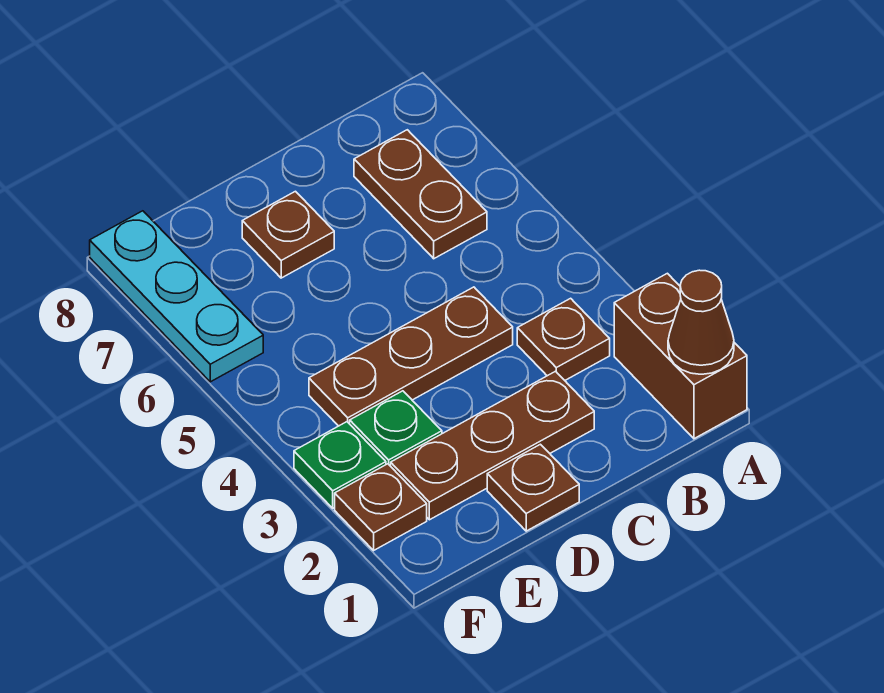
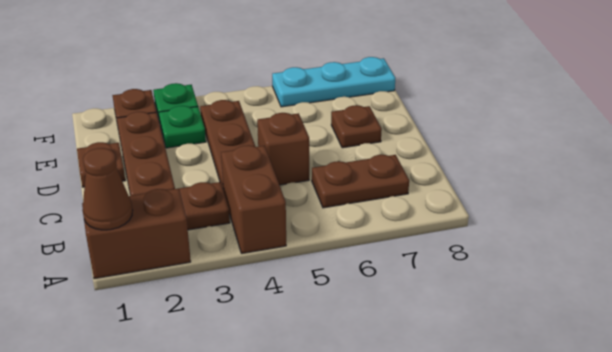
none -> brown 1x2 brick [221,145,286,253]
none -> brown 1x1 brick [257,113,309,185]

